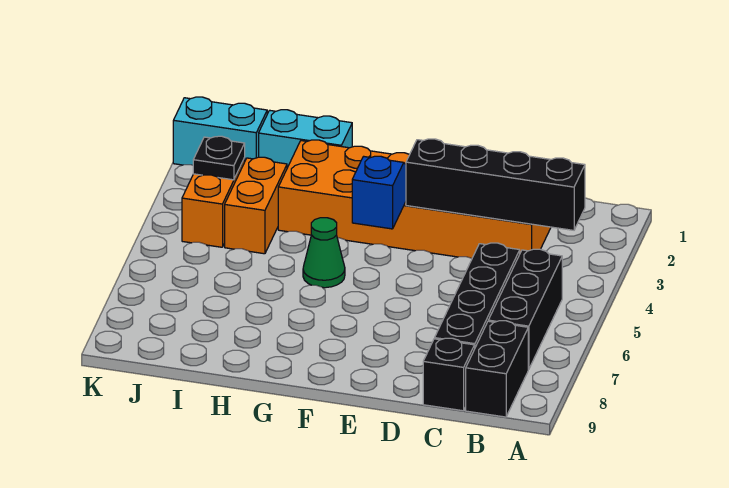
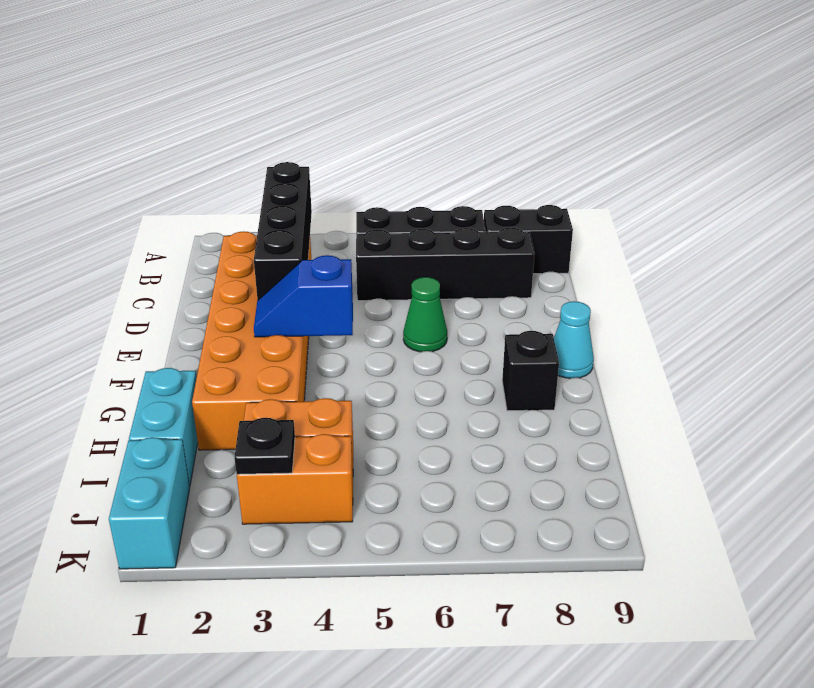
black 1x1 brick [423,338,475,411] -> black 1x1 brick moved to [502,331,559,411]
none -> cyan 1x1 cone [554,301,594,378]
green 1x1 cone [303,218,345,288] -> green 1x1 cone moved to [403,277,447,352]

